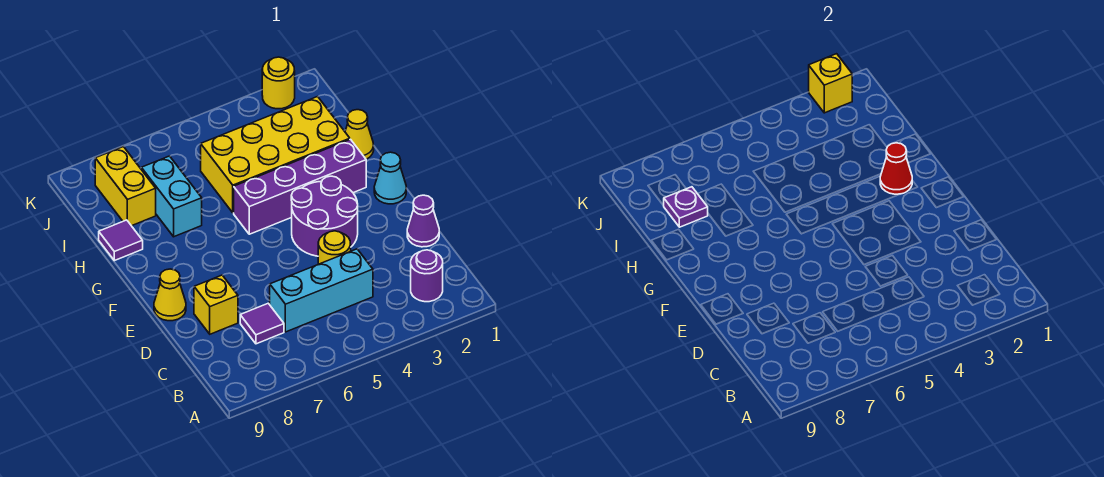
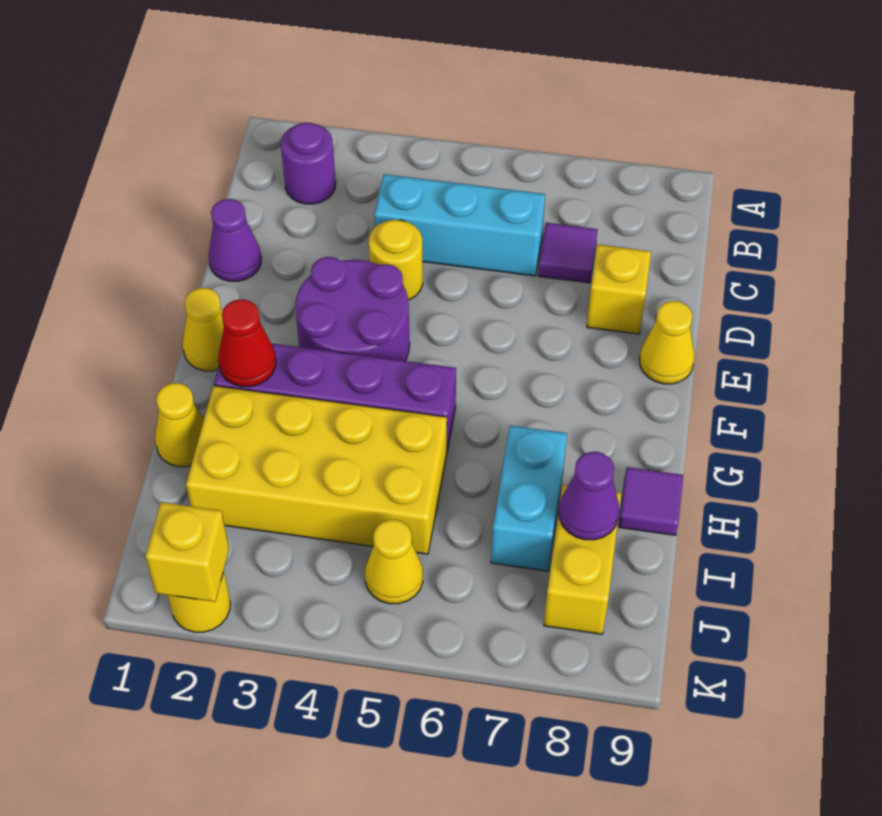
cyan 1x1 cone [374,152,406,204] -> yellow 1x1 cone [183,288,224,371]
purple 1x1 plate [663,187,708,227] -> purple 1x1 cone [559,452,619,540]
none -> yellow 1x1 cone [365,520,423,604]

